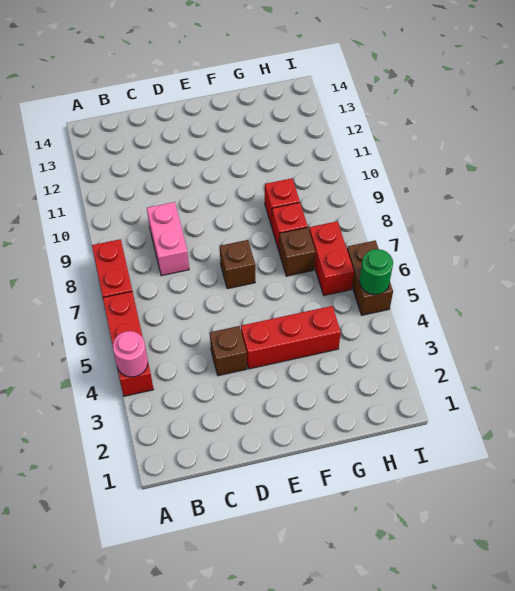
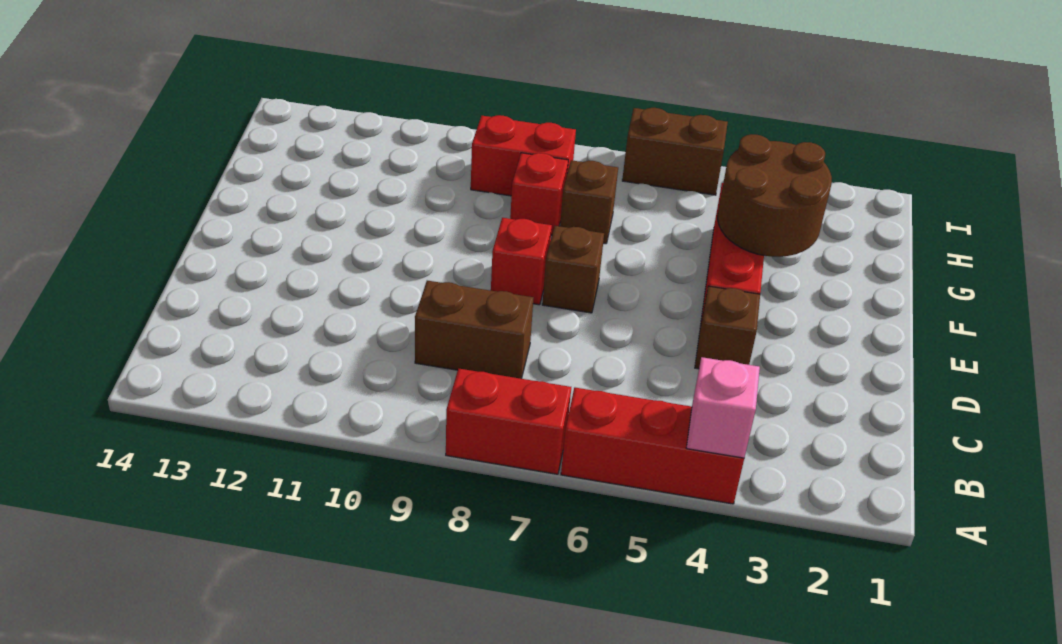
pink 1x1 round brick [113,331,148,377] -> pink 1x1 brick [686,357,760,458]
pink 1x2 brick [147,202,189,276] -> brown 1x2 brick [415,281,533,379]
none -> brown 2x2 round brick [718,134,832,257]
red 1x1 brick [265,178,300,226] -> red 1x1 brick moved to [491,218,552,305]
red 1x2 brick [309,221,354,296] -> red 1x2 brick moved to [471,115,576,196]
green 1x1 round brick [360,249,393,295] -> none

